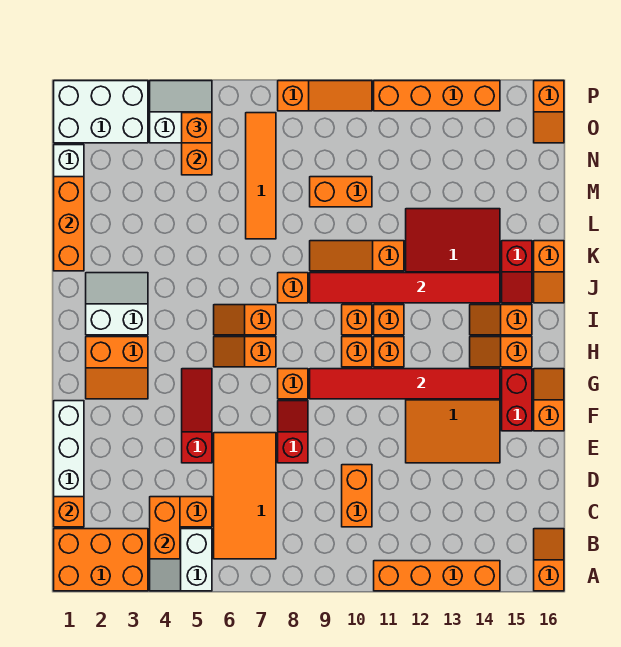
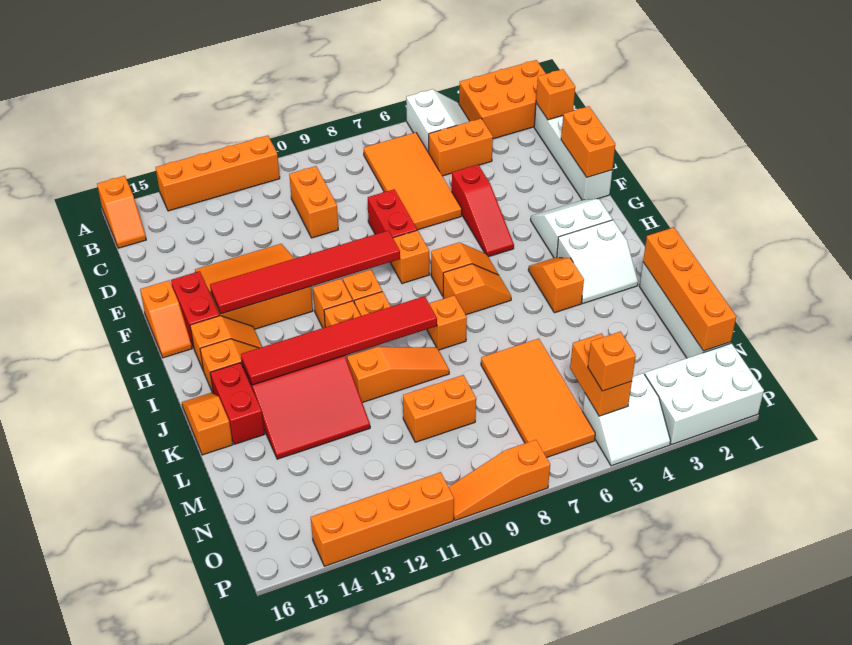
orange 1x2 brick [150,497,180,559] -> orange 1x2 brick moved to [561,106,615,177]
red 1x2 slope [278,401,308,463] -> red 1x2 brick [368,189,417,238]
orange 2x2 slope [86,337,148,399] -> white 2x2 slope [531,199,612,258]
red 1x2 slope [502,241,532,303] -> red 1x2 brick [210,363,264,444]
orange 1x3 brick [54,177,84,271] -> orange 1x4 brick [643,227,736,351]
orange 1x4 tile [246,113,276,239] -> orange 2x4 tile [481,339,595,458]
orange 1x2 slope [534,81,564,143] -> orange 1x2 slope moved to [528,258,584,313]

